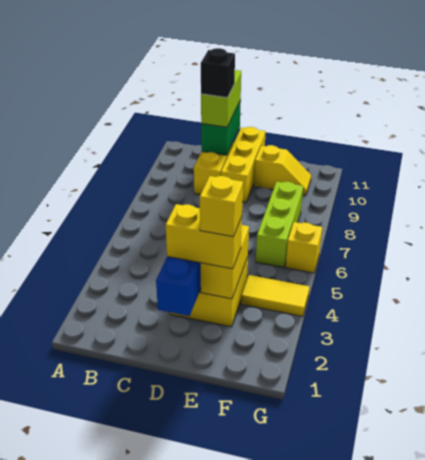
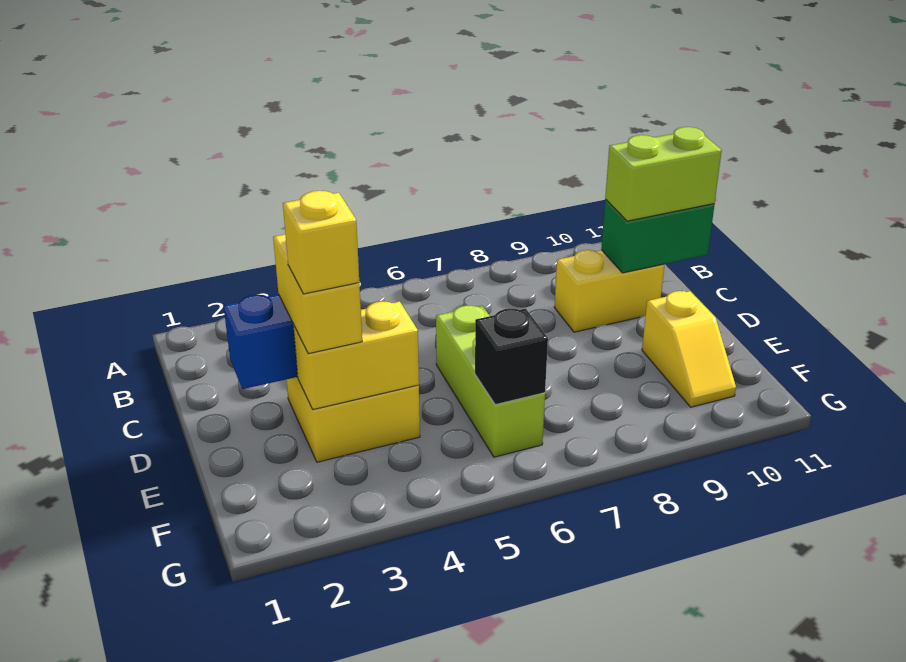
black 1x1 brick [201,48,235,98] -> black 1x1 brick moved to [475,308,548,405]
yellow 1x3 brick [221,127,266,202] -> none
yellow 1x2 tile [241,275,309,316] -> none
lime 1x3 brick [256,182,303,267] -> lime 1x3 brick turned to [436,305,545,457]
yellow 1x1 brick [286,222,322,273] -> none

